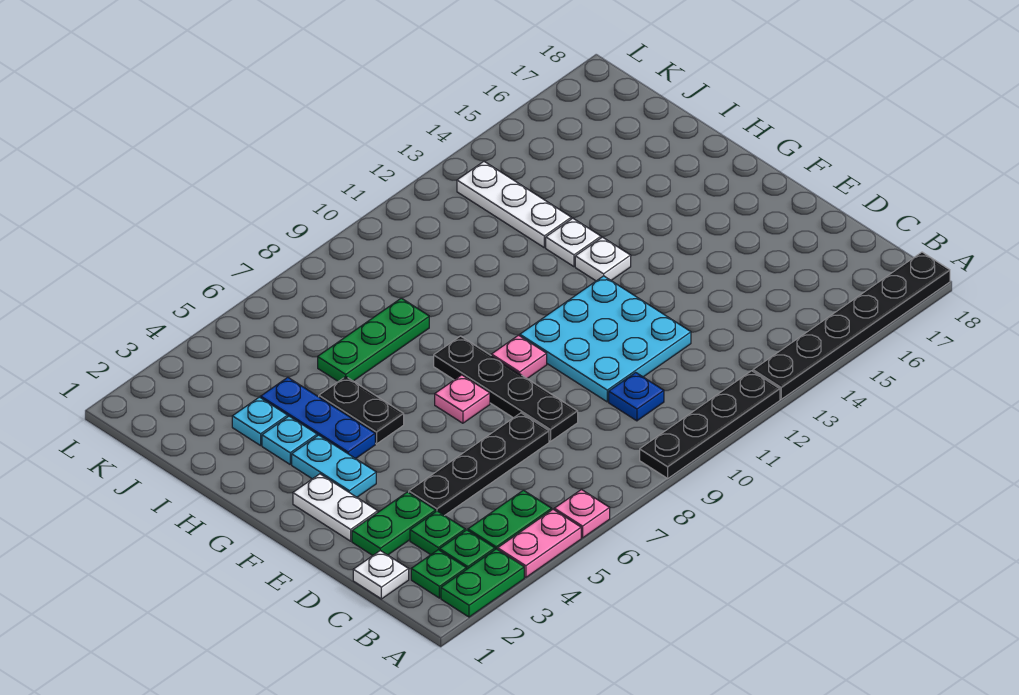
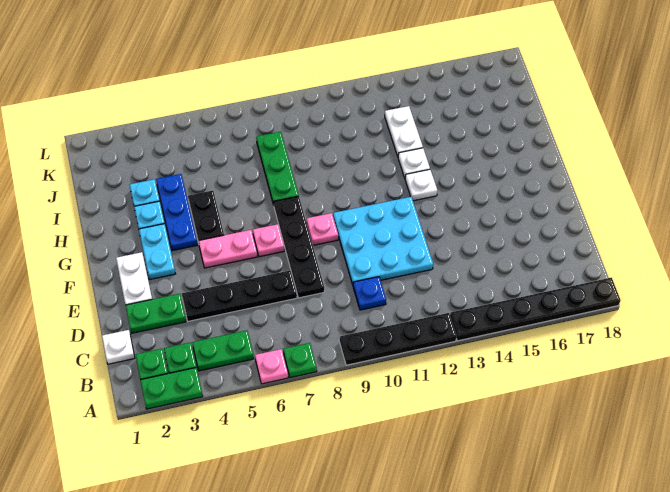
pink 1x2 plate [498,509,581,577] -> pink 1x2 plate moved to [198,230,257,268]
green 1x1 plate [410,511,465,555] -> green 1x1 plate moved to [283,343,317,378]
green 1x3 plate [318,298,429,381] -> green 1x3 plate turned to [256,132,299,205]
white 1x3 plate [457,162,571,248] -> white 1x2 plate [385,106,423,156]

